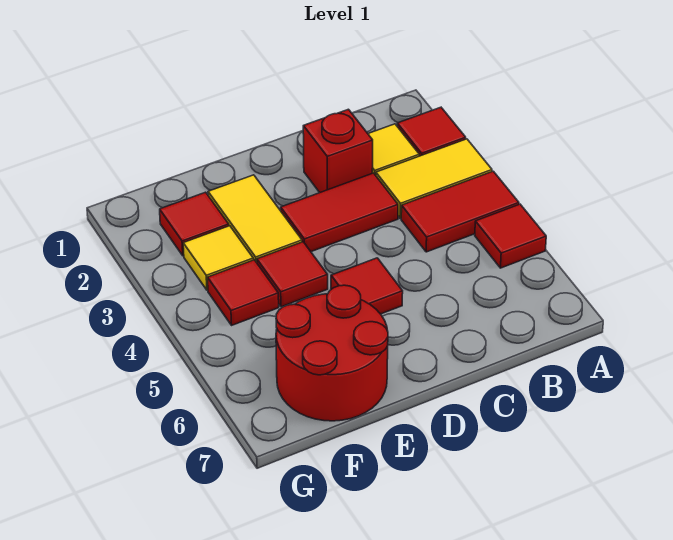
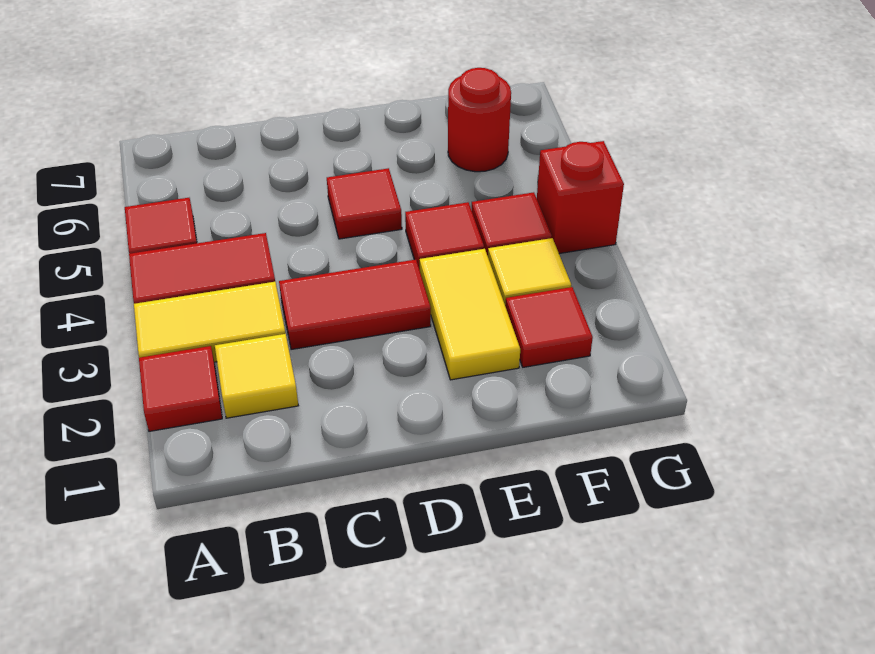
red 1x1 brick [303,109,373,192] -> red 1x1 brick moved to [537,141,624,254]
red 2x2 round brick [276,285,388,421] -> red 1x1 round brick [448,68,511,172]

